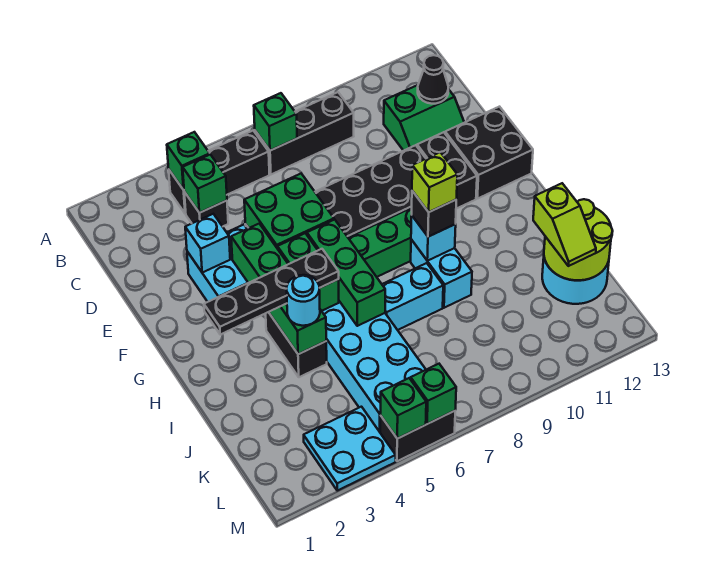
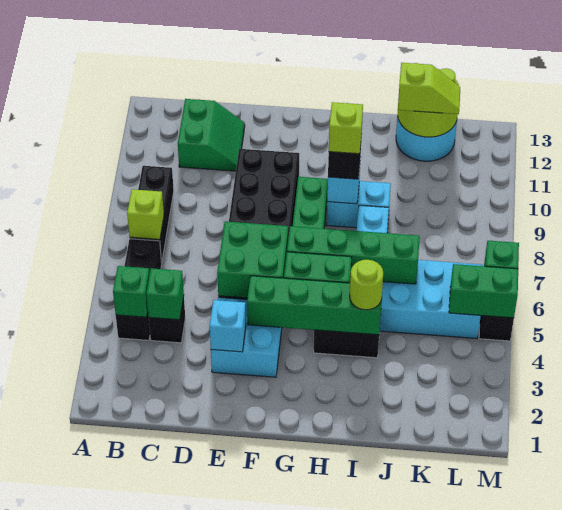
green 1x1 brick [254,93,297,151] -> lime 1x1 brick [127,189,164,239]
black 1x1 cone [418,55,448,104] -> none
black 1x2 brick [417,132,477,209] -> none
black 2x2 brick [445,107,533,199] -> none
green 1x3 brick [307,220,385,326] -> green 1x4 brick [287,226,420,284]
black 1x4 plate [204,249,339,334] -> none
cyan 1x1 round brick [287,275,320,326] -> lime 1x1 round brick [350,260,383,310]
cyan 2x2 plate [304,407,396,491] -> none
green 1x1 brick [380,378,426,439] -> green 1x2 brick [449,264,518,318]

